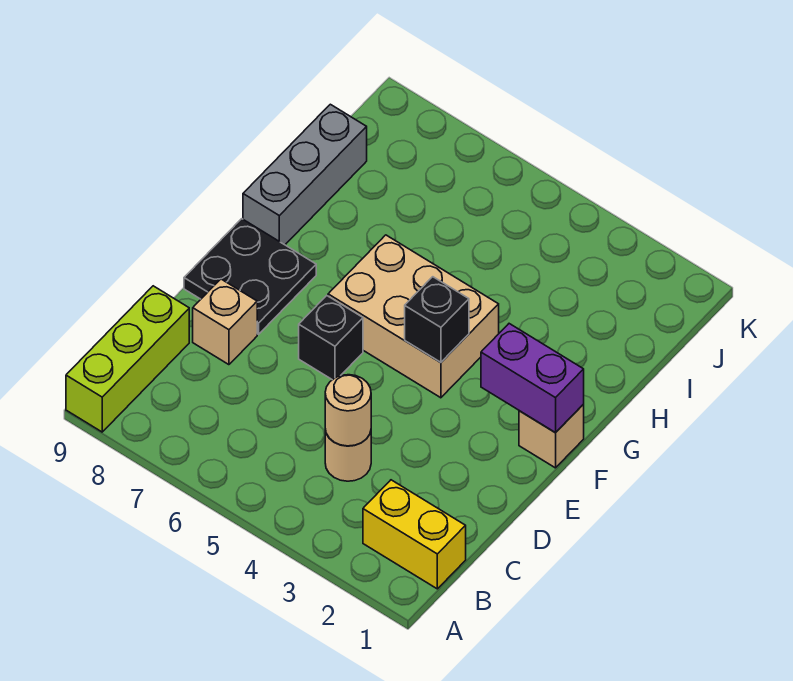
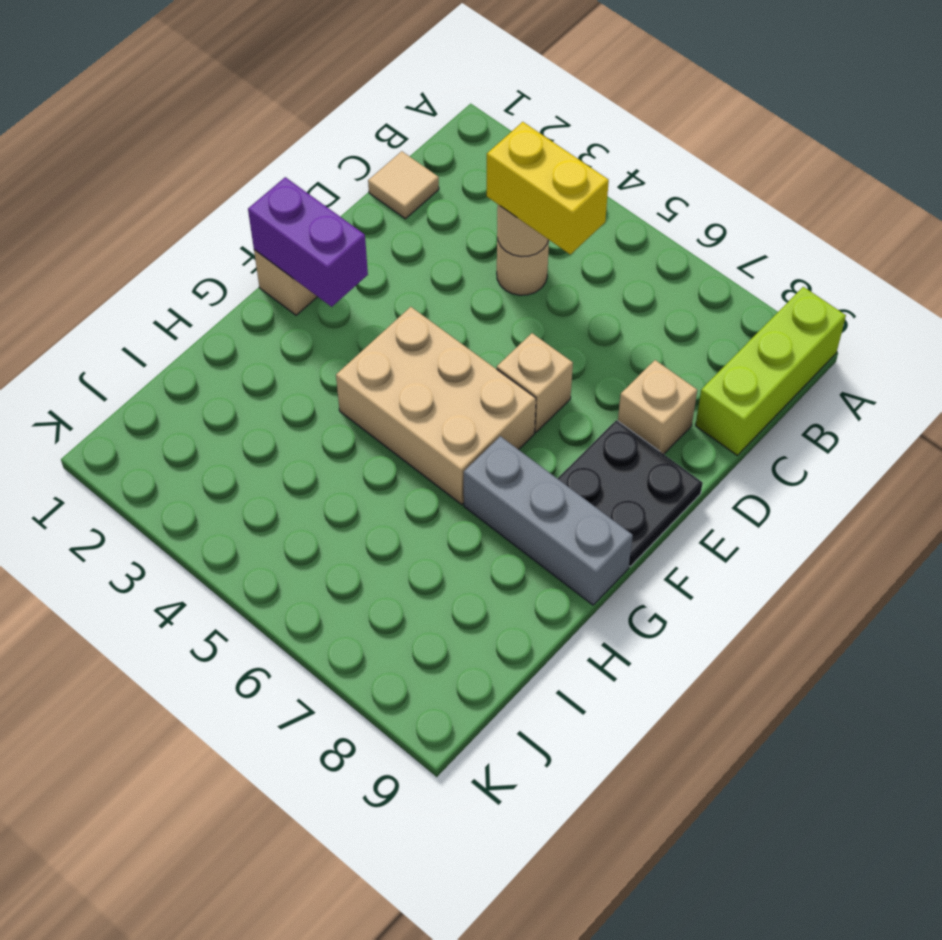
yellow 1x2 brick [363,480,466,589] -> yellow 1x2 brick moved to [487,122,609,254]
none -> tan 1x1 tile [368,151,439,219]
black 1x1 brick [299,296,363,380] -> tan 1x1 brick [497,333,573,432]
black 1x1 brick [405,277,469,362] -> none
grey 1x3 brick [243,104,367,245] -> grey 1x3 brick turned to [464,436,633,605]

